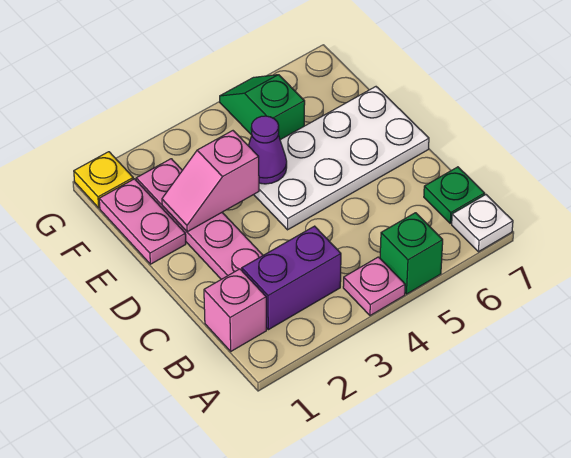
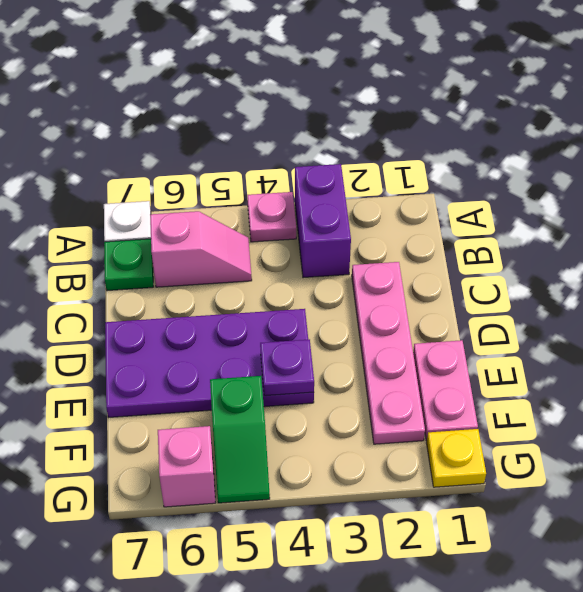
green 1x1 brick [380,213,443,294] -> none
pink 1x1 brick [204,269,266,351] -> pink 1x1 brick moved to [158,426,216,507]
purple 1x2 brick [242,226,341,330] -> purple 1x2 brick turned to [295,164,351,278]
white 2x4 plate [254,87,429,230] -> purple 2x4 plate [105,309,314,417]
pink 1x2 slope [162,131,259,232] -> pink 1x2 slope moved to [150,211,252,287]
purple 1x1 cone [249,116,287,184] -> purple 1x1 plate [260,339,314,396]

